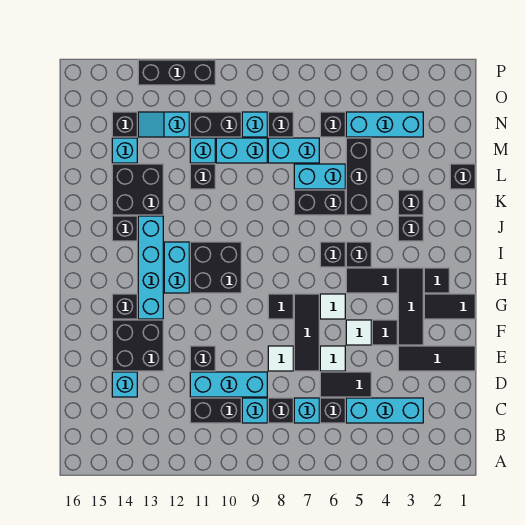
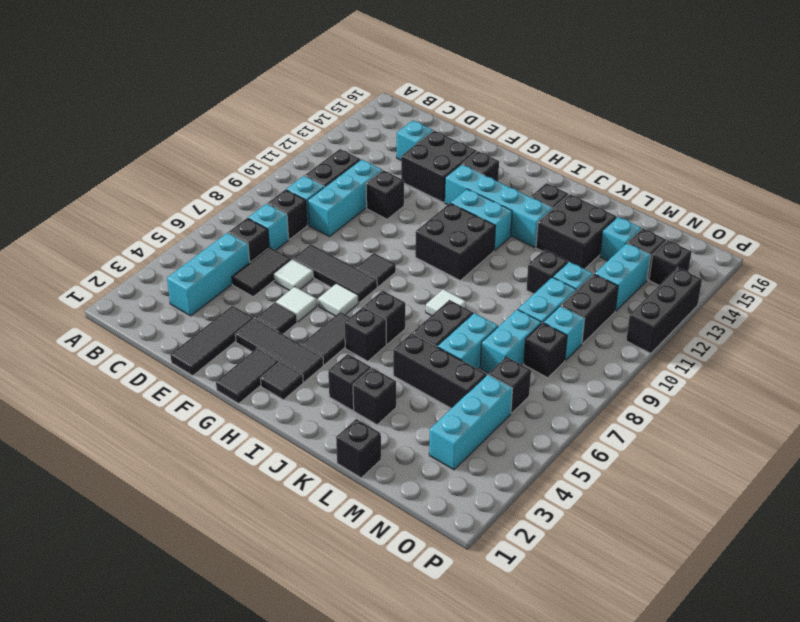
white 1x1 tile [268,346,293,371] -> white 1x1 tile moved to [426,289,466,316]
cyan 1x2 slope [138,112,189,137] -> cyan 1x2 brick [595,243,650,311]
none -> black 1x1 brick [649,240,692,285]

